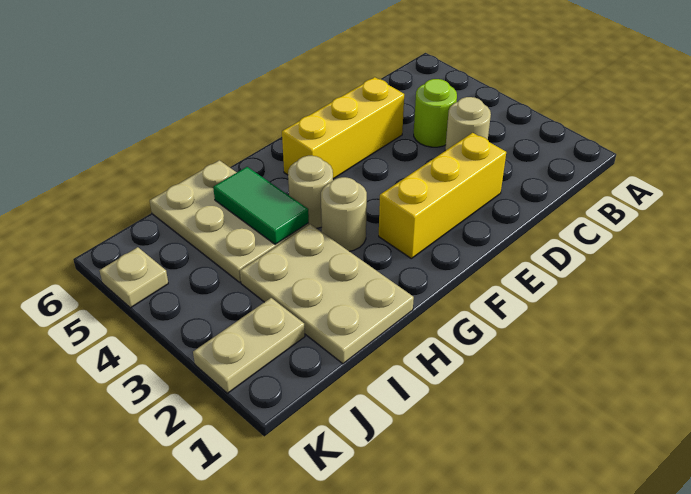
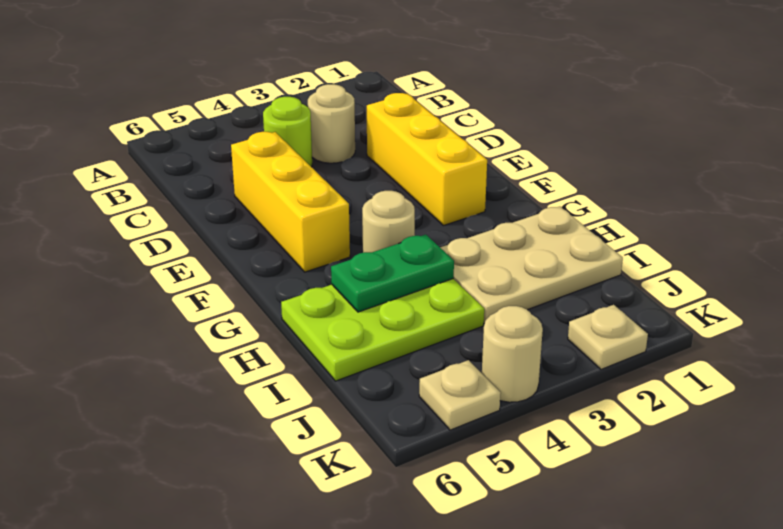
tan 1x1 round brick [321,177,367,251] -> tan 1x1 round brick moved to [482,306,543,402]
tan 2x3 plate [150,160,309,282] -> lime 2x3 plate [281,279,484,381]
green 1x2 tile [213,167,309,244] -> green 1x2 plate [331,234,454,312]
tan 1x2 plate [193,298,305,393] -> tan 1x1 plate [568,305,648,369]

